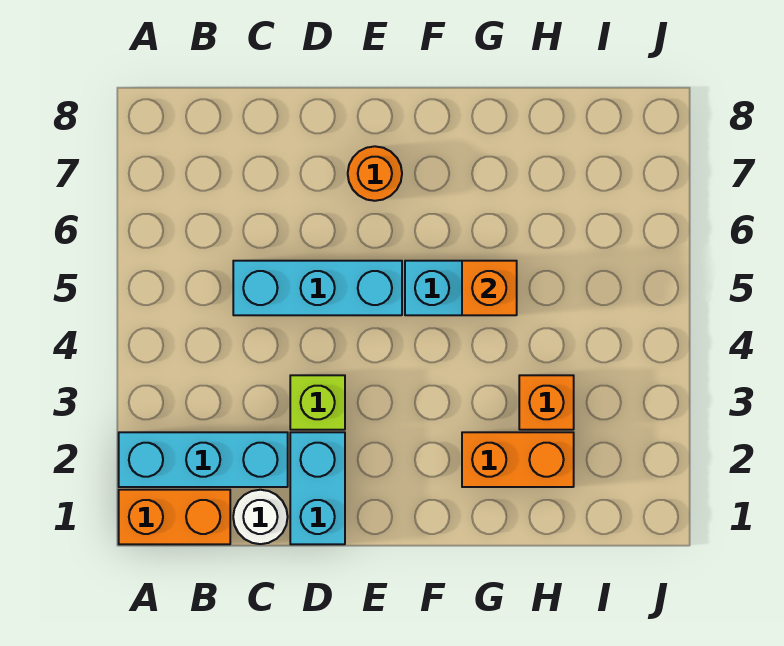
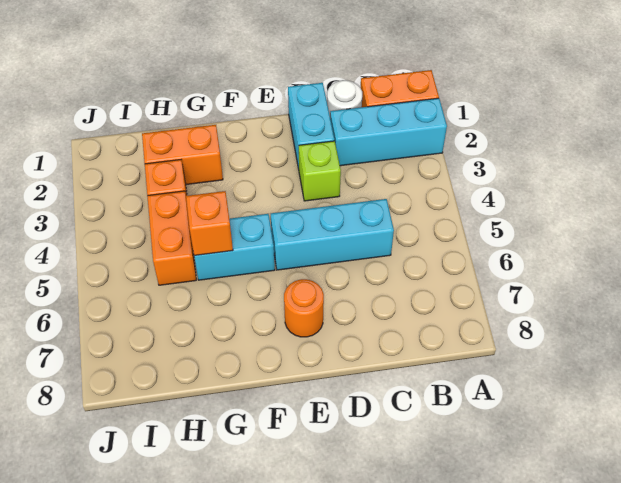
none -> orange 1x2 brick [147,191,196,285]

